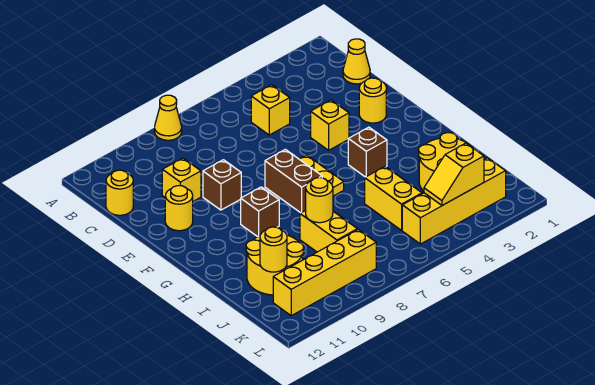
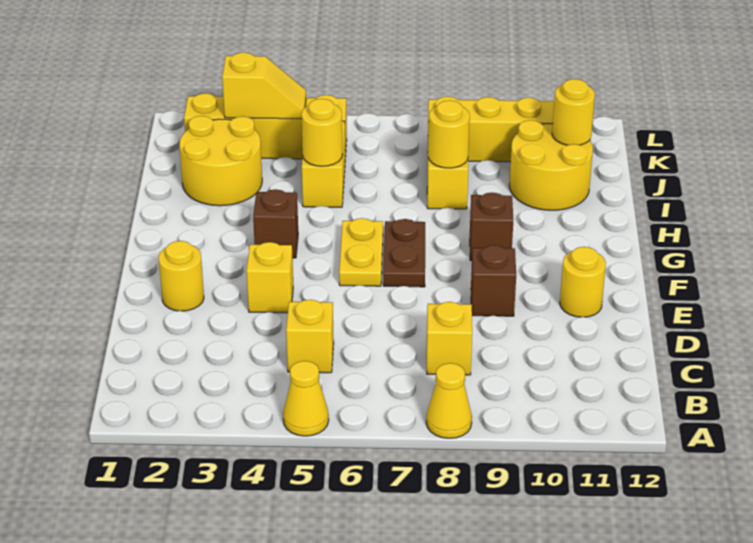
yellow 1x1 cone [343,39,370,84] -> yellow 1x1 cone moved to [283,361,329,436]
yellow 1x1 round brick [106,170,133,215] -> yellow 1x1 round brick moved to [301,99,343,166]
yellow 1x1 brick [162,158,201,201] -> yellow 1x1 brick moved to [427,302,472,375]
brown 1x2 brick [265,149,322,213] -> brown 1x2 plate [383,219,425,287]

